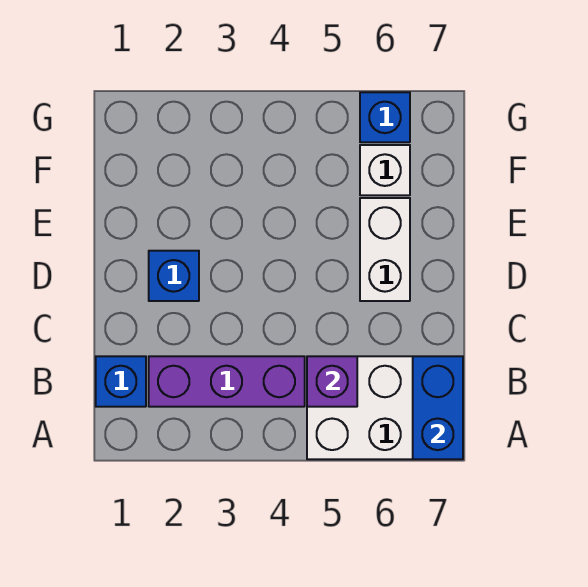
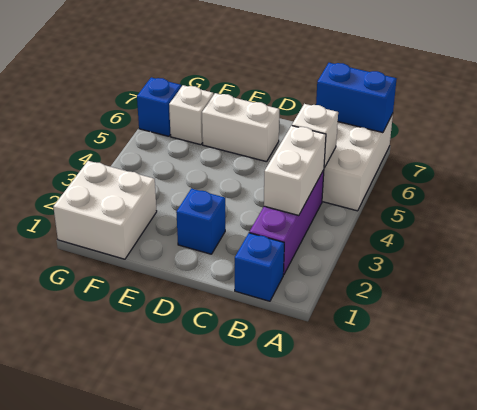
none -> white 1x2 brick [264,126,326,216]
purple 1x1 brick [307,356,357,407] -> white 1x1 brick [292,104,338,168]
none -> white 2x2 brick [53,161,157,259]

